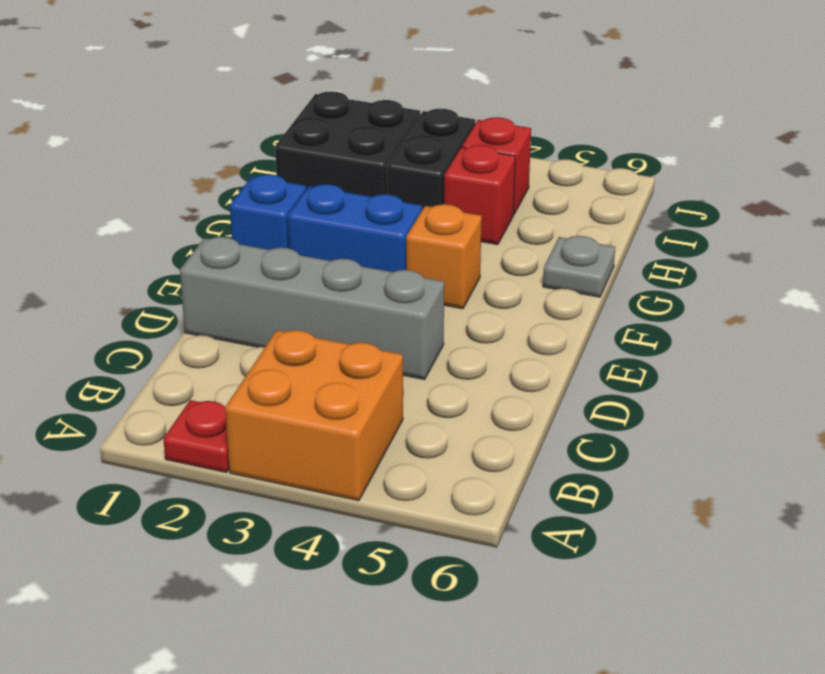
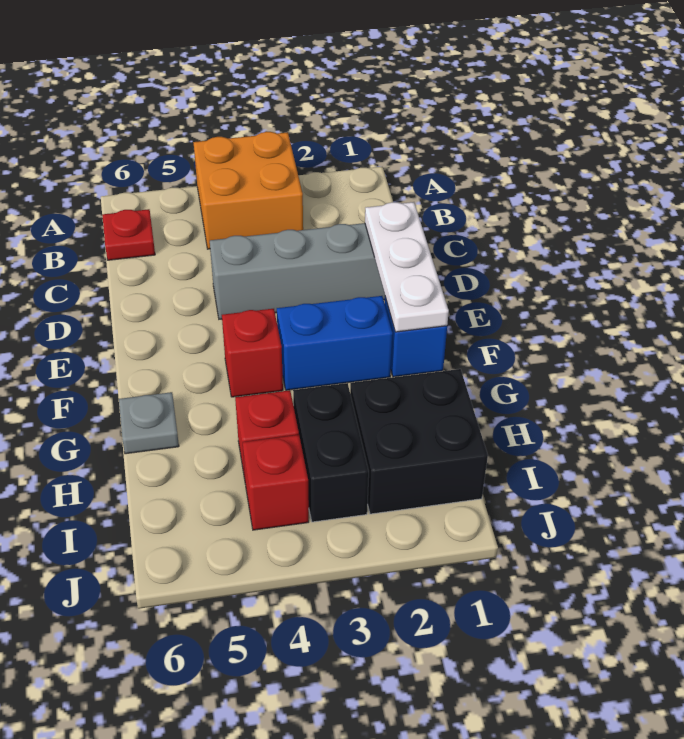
red 1x1 plate [163,400,229,473] -> red 1x1 plate moved to [102,209,155,260]
none -> white 1x3 plate [365,202,449,332]
orange 1x1 brick [406,204,482,309] -> red 1x1 brick [222,309,283,397]

